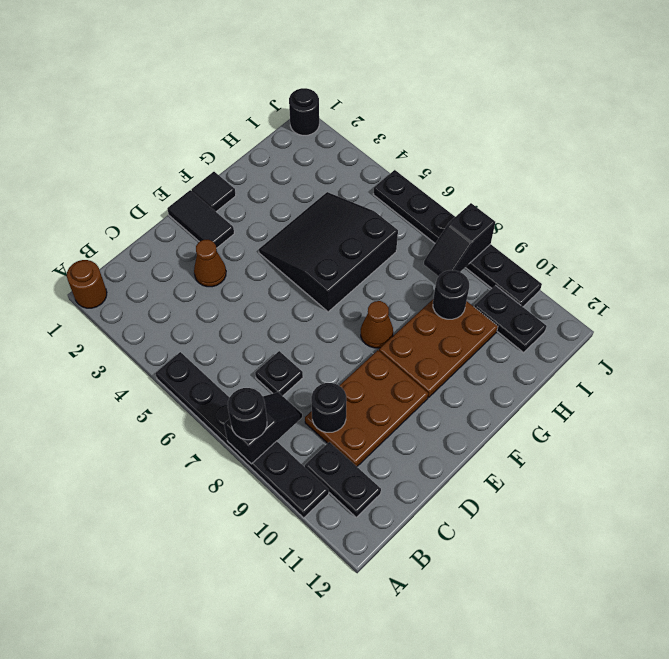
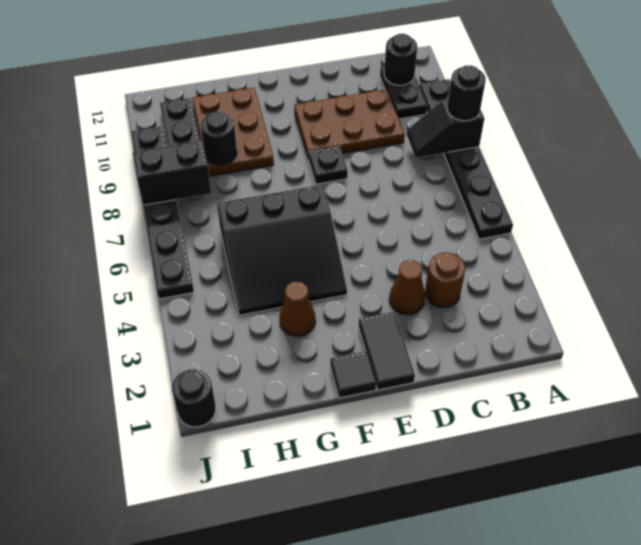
brown 1x1 round brick [67,260,107,308] -> brown 1x1 round brick moved to [425,253,466,308]
black 1x1 plate [255,351,303,396] -> black 1x1 plate moved to [309,146,348,184]
black 1x1 round brick [311,383,347,432] -> black 1x1 round brick moved to [384,34,417,85]
brown 1x1 cone [361,301,393,348] -> brown 1x1 cone moved to [279,282,316,336]
brown 2x3 plate [379,300,498,398] -> brown 2x3 plate turned to [192,88,274,176]
black 1x2 slope [424,203,495,276] -> black 1x2 brick [133,141,211,205]

